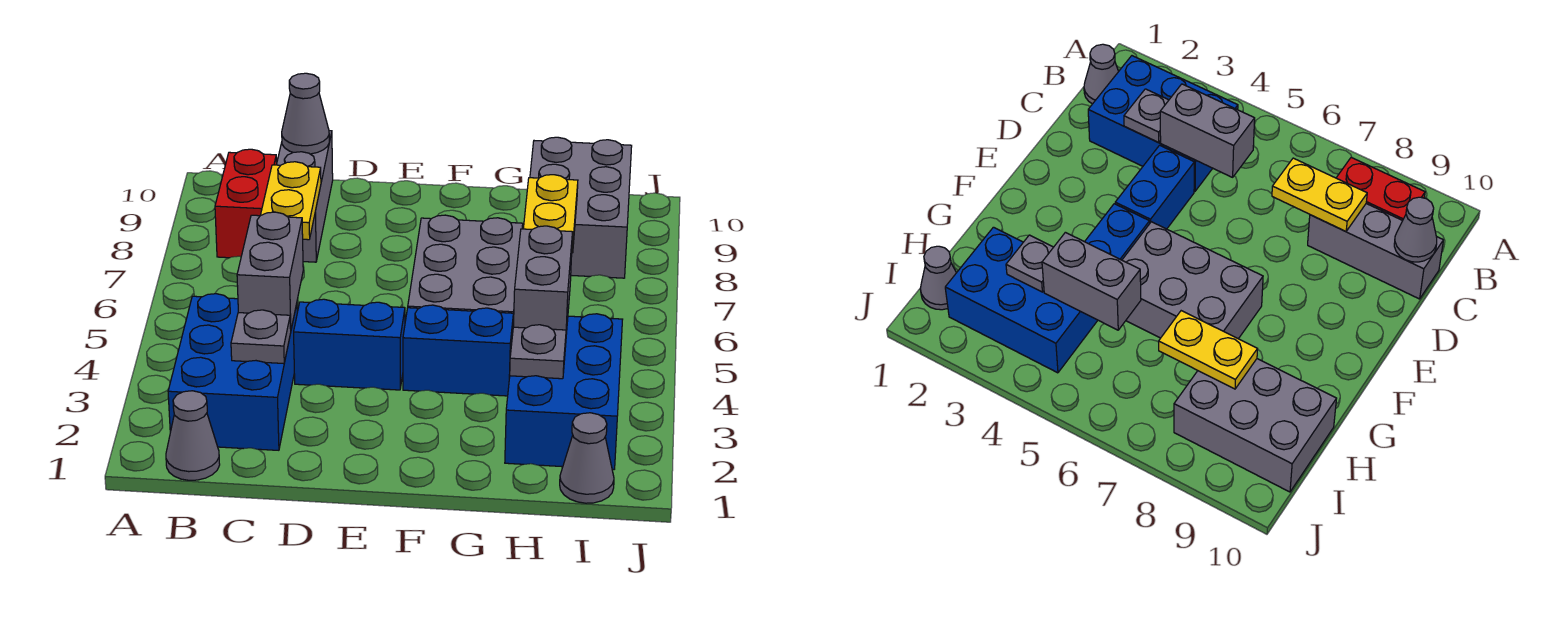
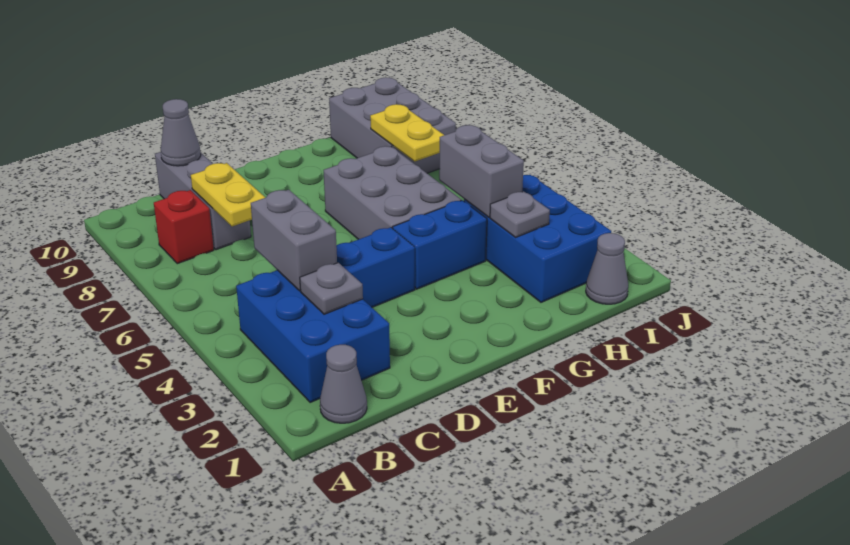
red 1x2 brick [215,149,277,258] -> red 1x1 brick [154,190,214,264]

